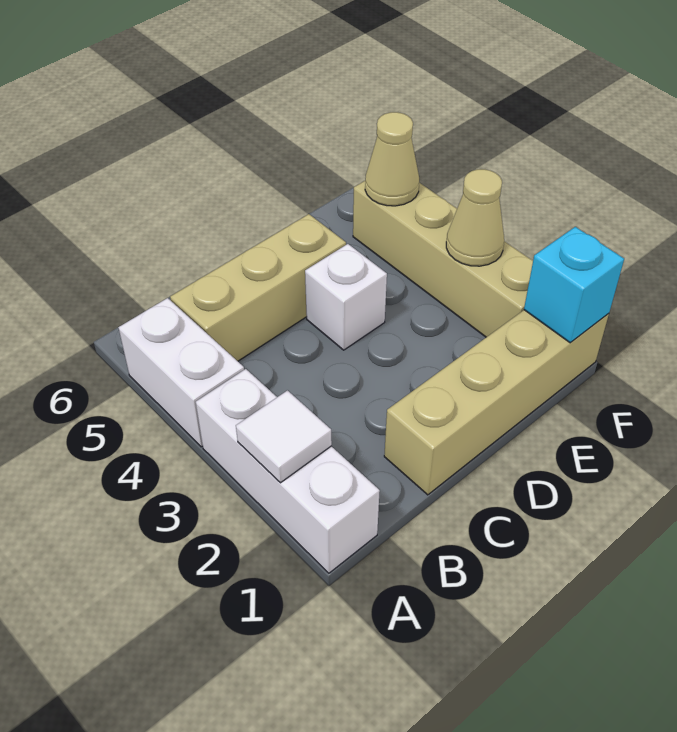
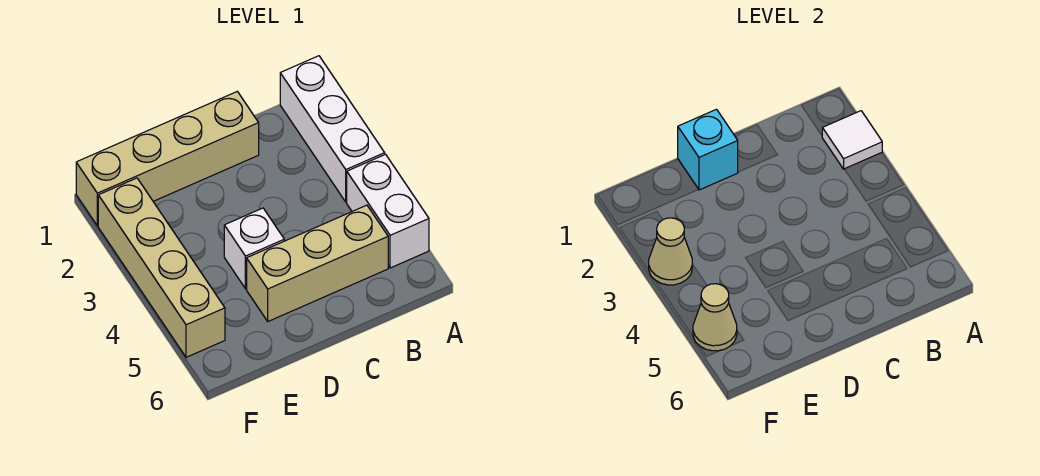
cyan 1x1 brick [524,227,624,343] -> cyan 1x1 brick moved to [678,109,738,190]

